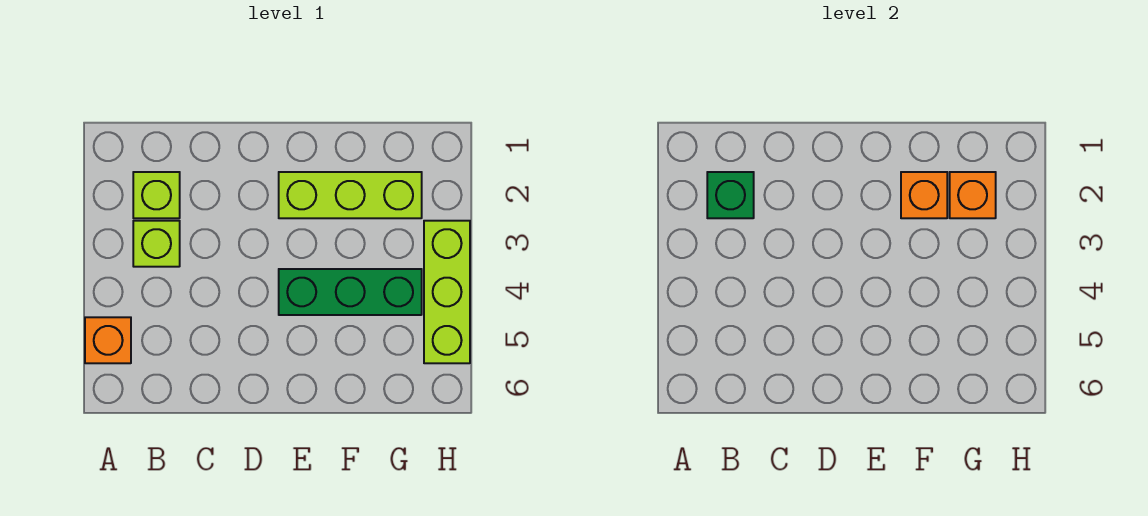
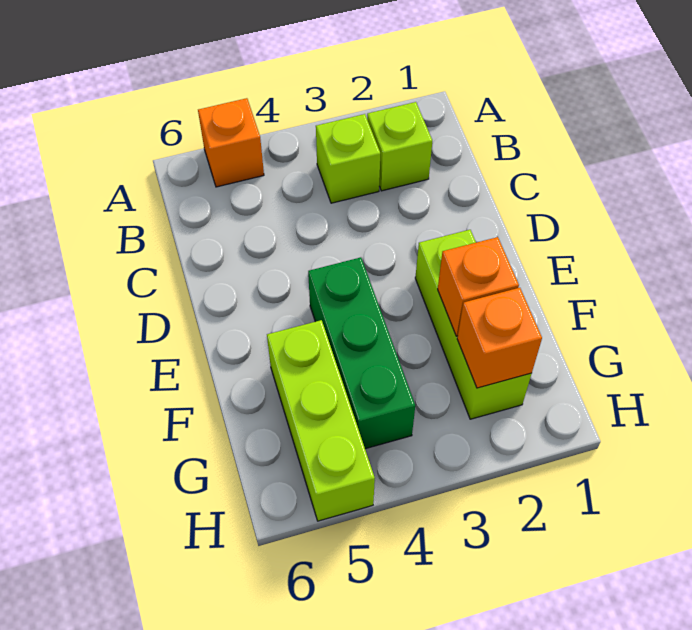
green 1x1 brick [707,172,754,218] -> none
lime 1x3 brick [424,221,470,363] -> lime 1x3 brick turned to [267,320,375,521]

